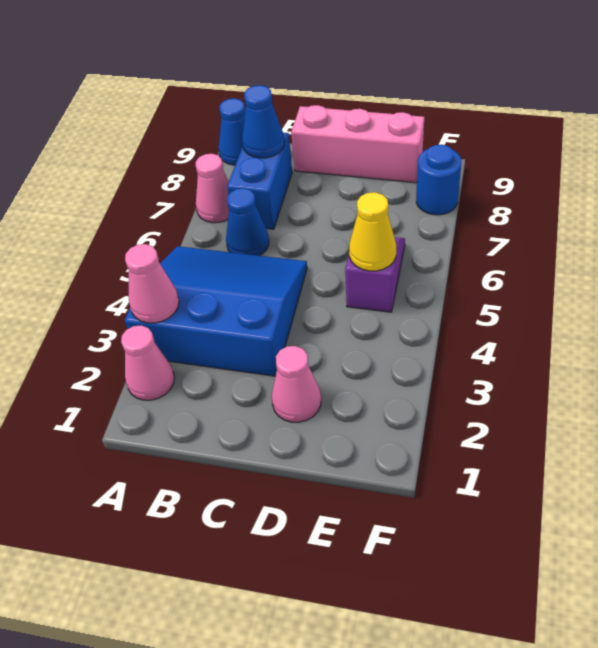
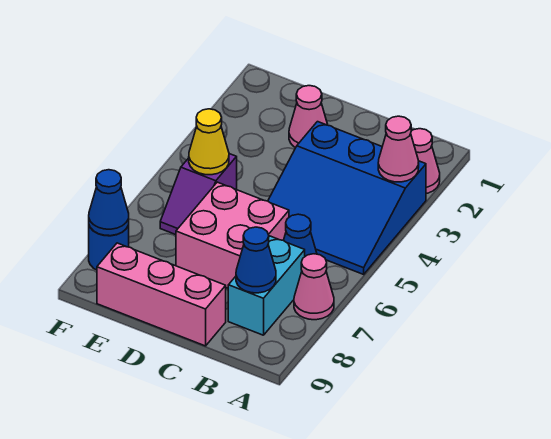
blue 1x1 cone [219,98,245,165] -> blue 1x1 cone moved to [89,170,129,236]
blue 1x2 brick [227,133,292,229] -> cyan 1x2 brick [228,236,305,335]
none -> pink 2x2 brick [176,182,289,288]

